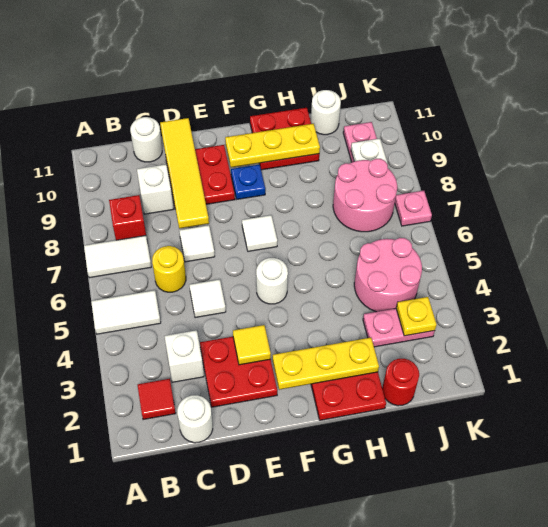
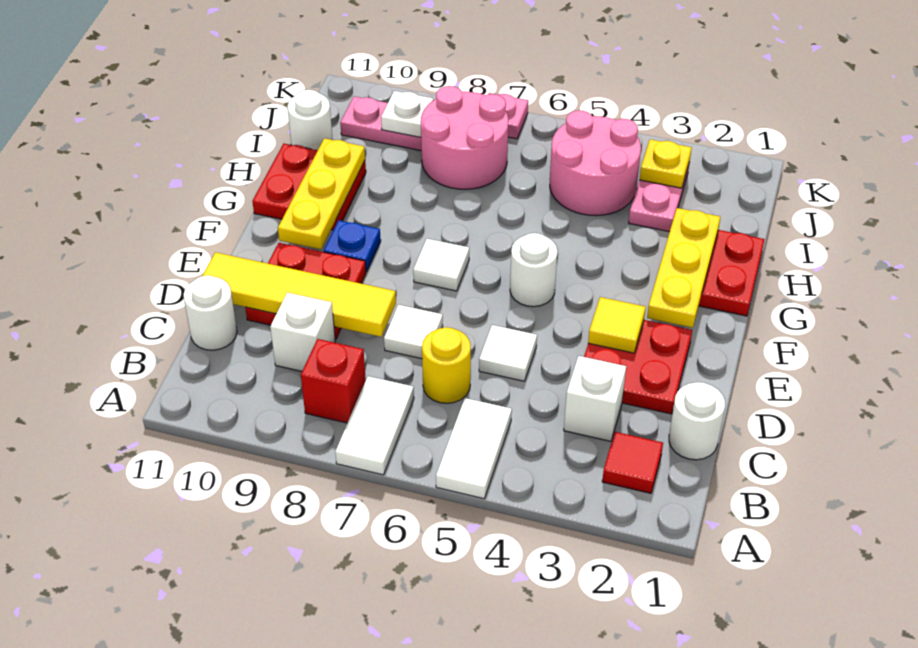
red 1x1 round brick [382,359,419,406] -> none

